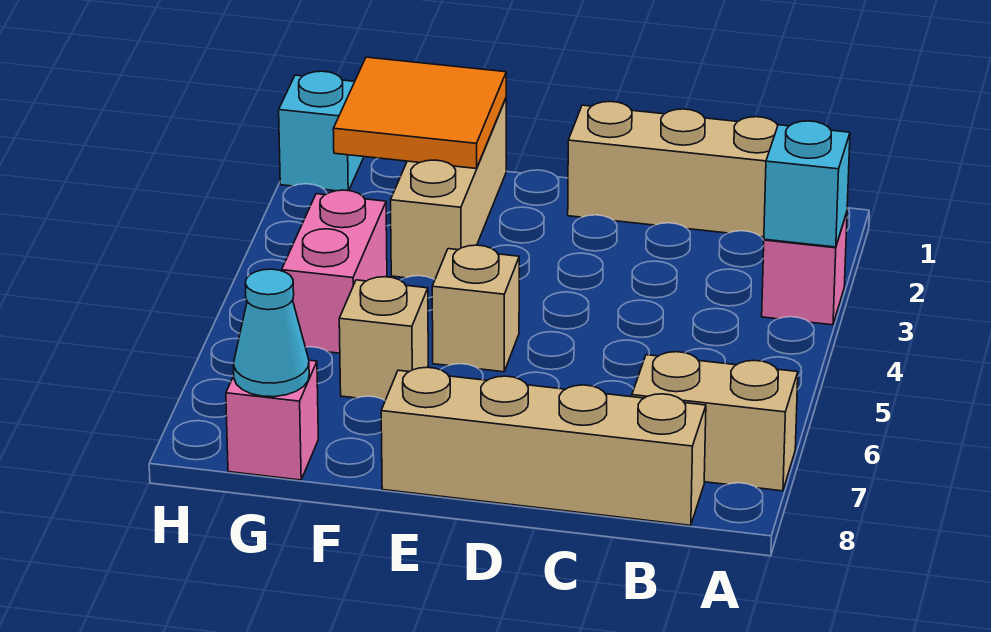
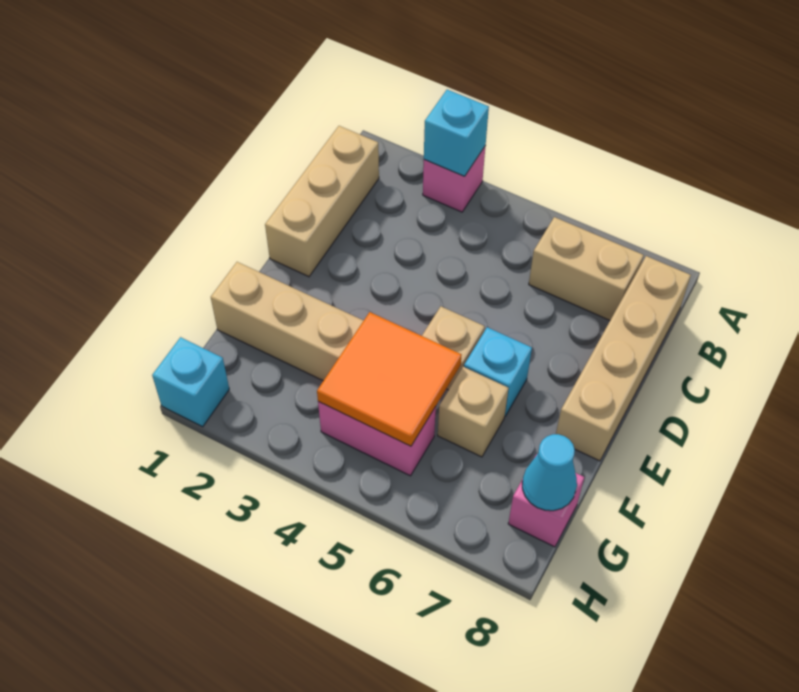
tan 1x2 brick [632,352,798,491] -> tan 1x2 brick turned to [529,217,644,320]
none -> cyan 1x1 brick [464,327,532,416]
orange 2x2 tile [333,57,506,168] -> orange 2x2 tile moved to [317,312,461,446]

